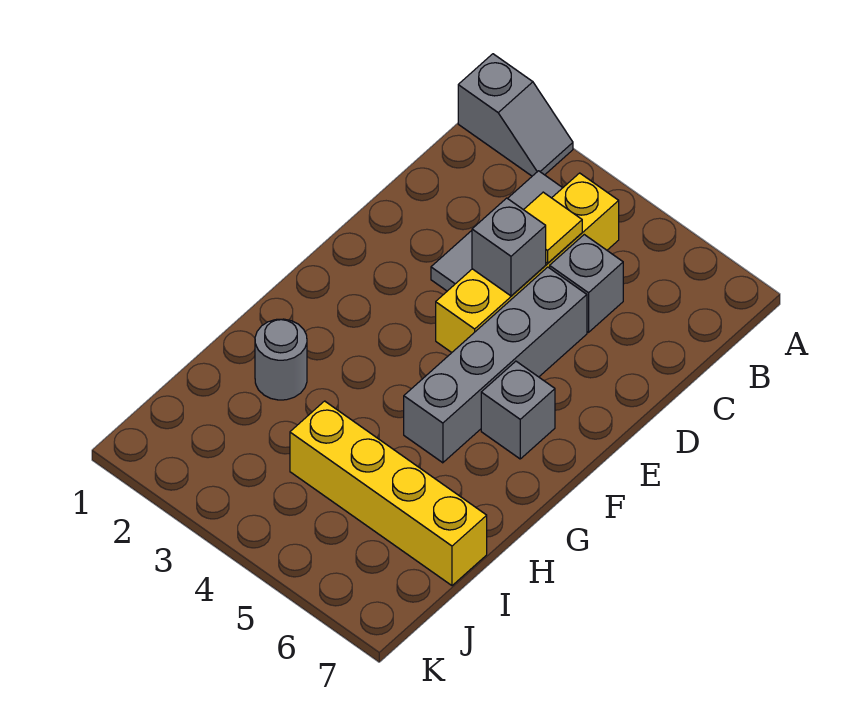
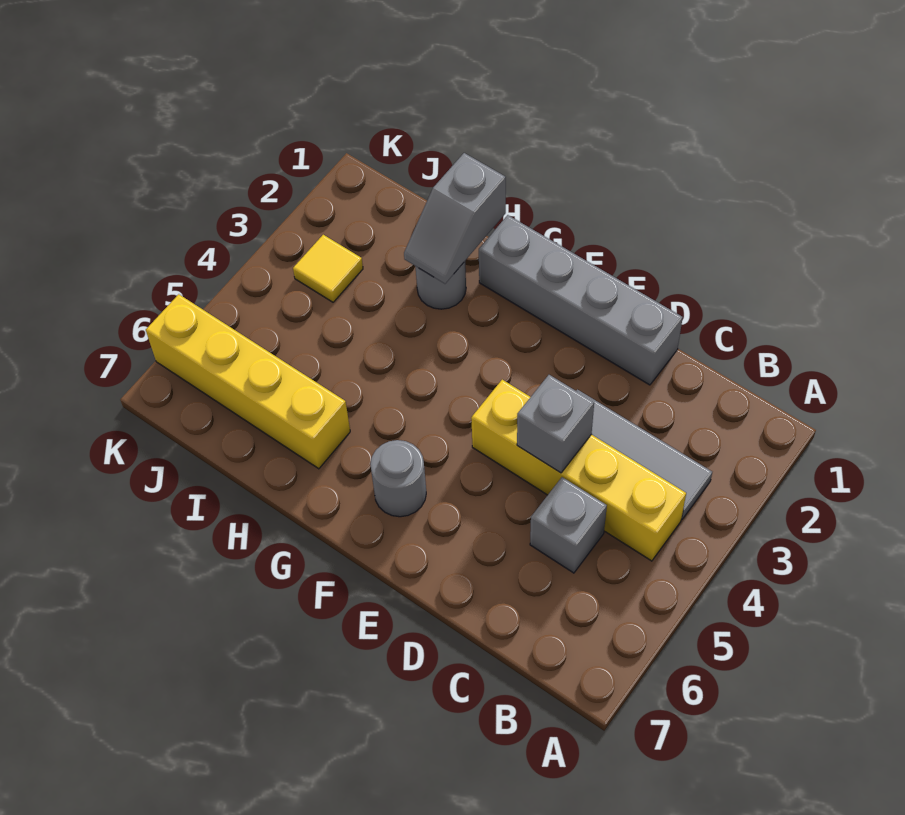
grey 1x2 slope [458,54,573,176] -> grey 1x2 slope moved to [404,153,506,284]
yellow 1x1 tile [524,192,582,263] -> yellow 1x1 tile moved to [293,235,363,302]
grey 1x4 brick [404,267,587,463] -> grey 1x4 brick moved to [479,215,683,385]
grey 1x1 brick [481,361,555,459] -> grey 1x1 round brick [370,440,426,517]
yellow 1x4 brick [290,401,487,586] -> yellow 1x4 brick turned to [146,294,350,469]

